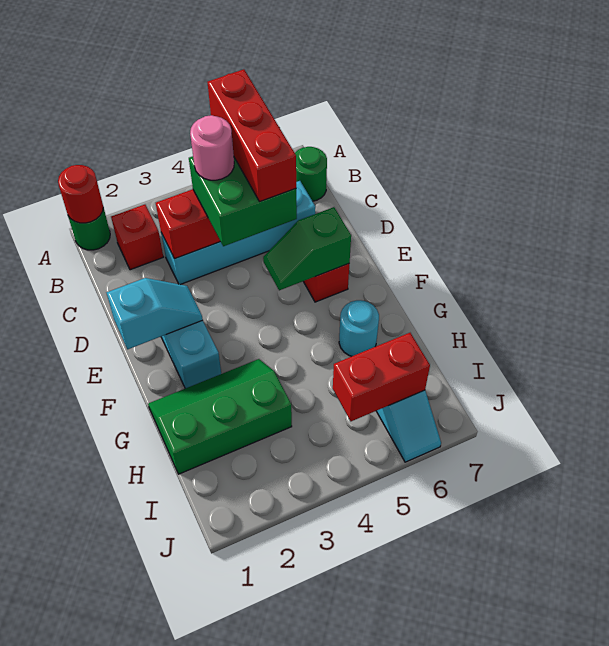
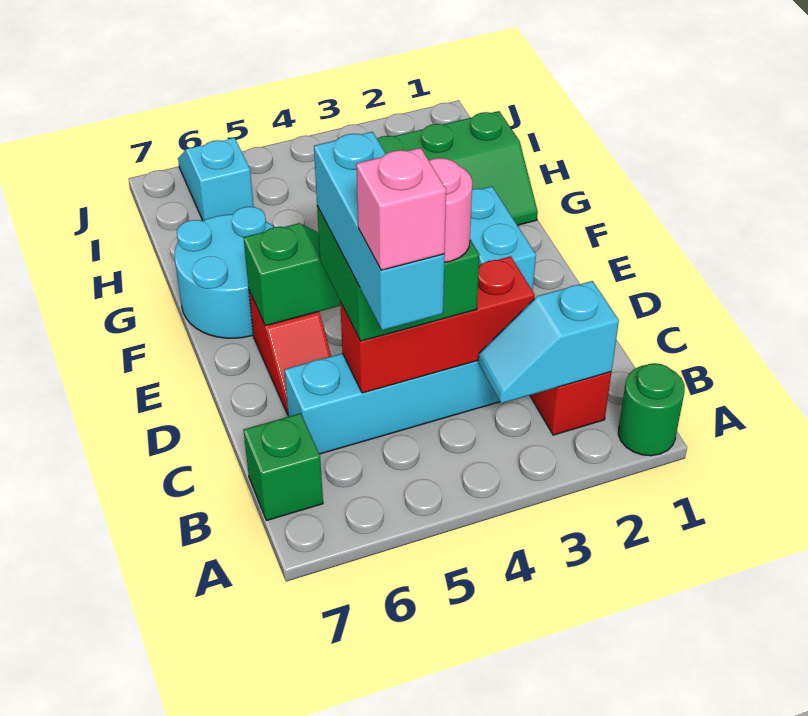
red 1x1 round brick [58,165,103,223] -> none
red 1x3 brick [207,69,296,202] -> cyan 1x3 brick [314,132,445,330]
none -> pink 1x1 brick [356,148,446,270]
green 1x1 round brick [295,147,327,201] -> green 1x1 brick [244,413,323,521]
cyan 1x2 slope [106,278,203,349] -> cyan 1x2 slope moved to [478,281,619,403]
cyan 1x1 round brick [339,300,379,356] -> cyan 2x2 round brick [174,207,274,338]
red 1x2 brick [333,333,430,421] -> none

